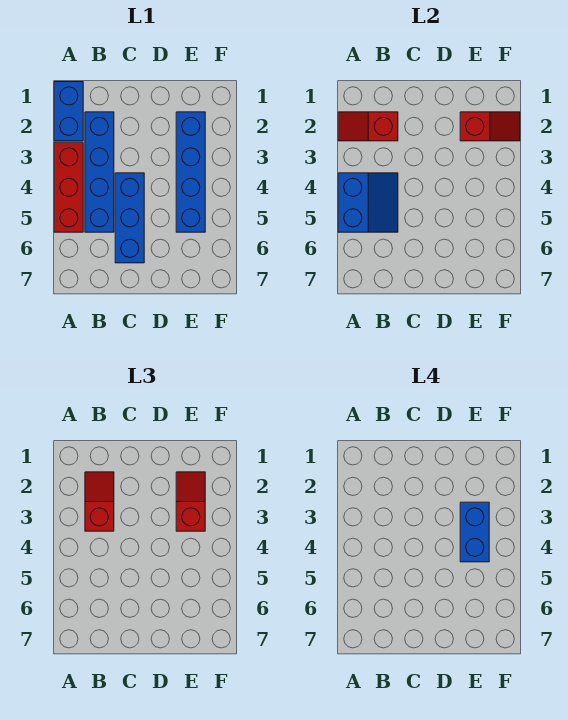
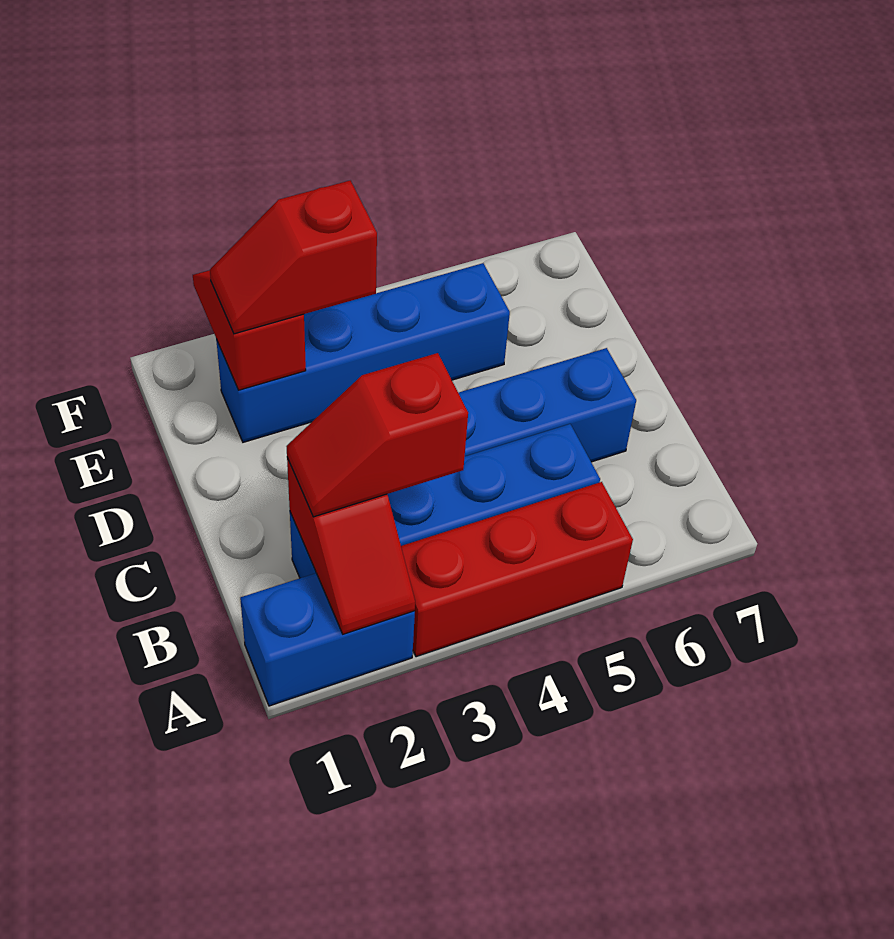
blue 2x2 slope [338,173,398,232] -> none
blue 1x2 brick [460,502,489,562] -> none

